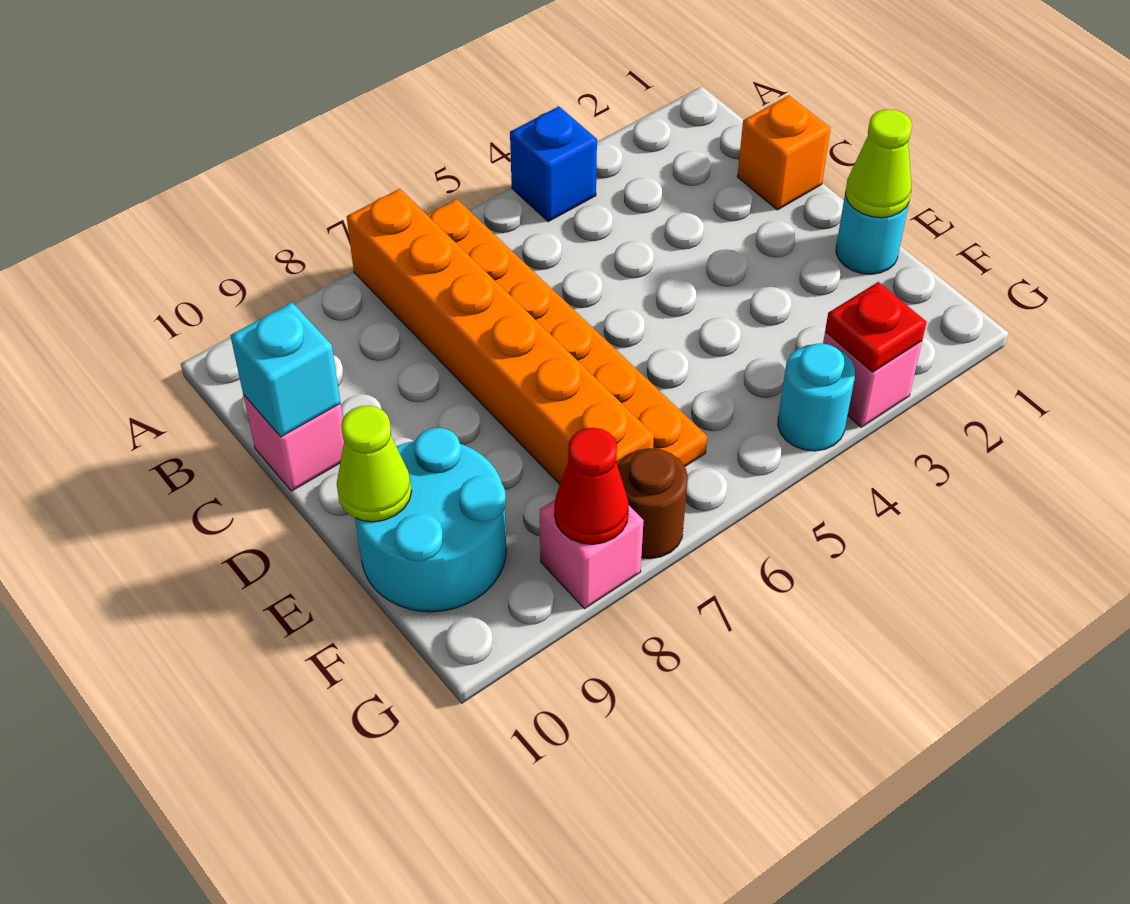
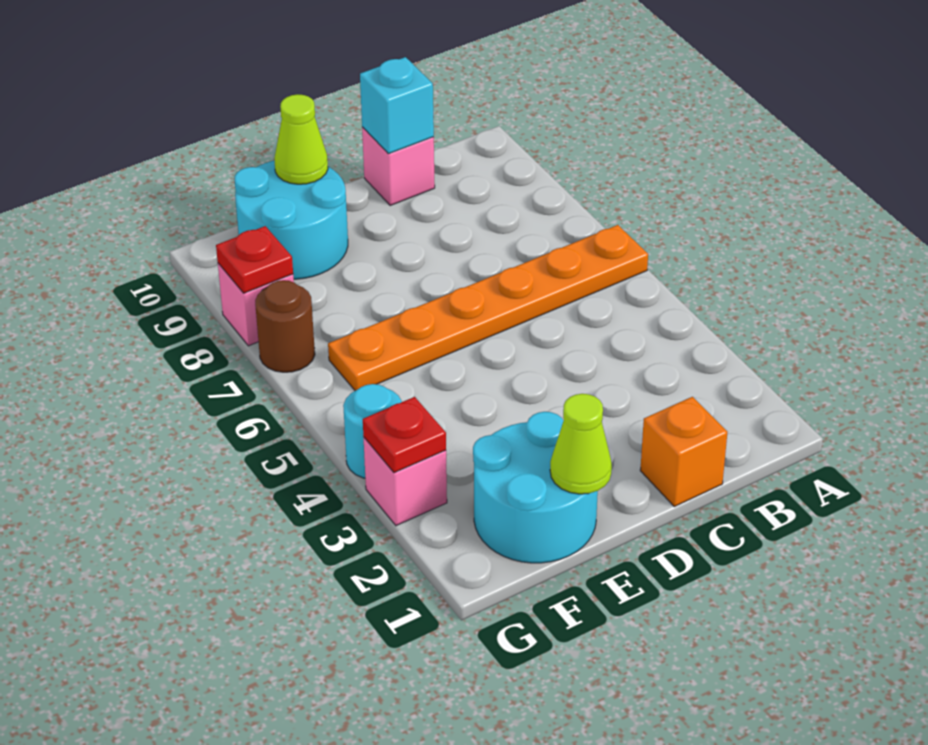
blue 1x1 brick [510,106,597,222] -> none
orange 1x6 brick [347,189,654,484] -> none
cyan 1x1 round brick [836,191,909,274] -> cyan 2x2 round brick [473,412,598,563]
red 1x1 cone [554,428,629,544] -> red 1x1 plate [216,226,293,293]

